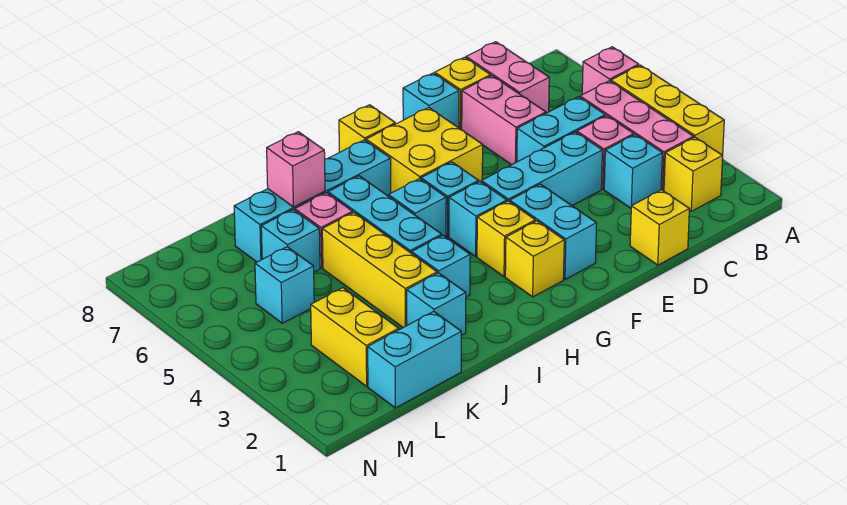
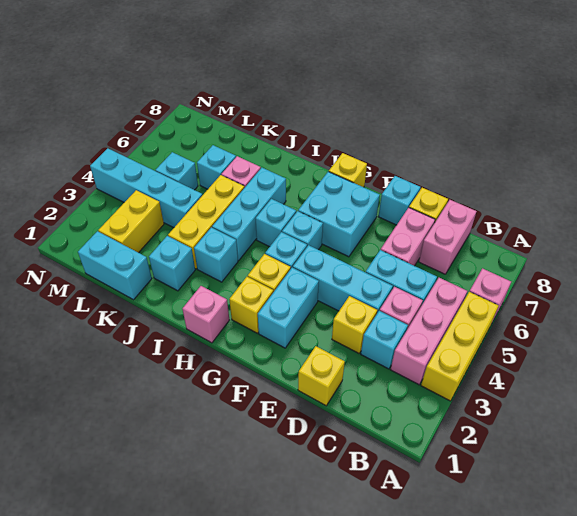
yellow 1x1 brick [664,137,723,211] -> yellow 1x1 brick moved to [332,296,377,353]
yellow 2x2 brick [366,108,483,193] -> cyan 2x2 brick [298,172,380,257]
cyan 1x4 brick [234,140,391,262] -> cyan 1x4 brick moved to [90,148,202,228]
pink 1x1 brick [267,132,325,207] -> pink 1x1 brick moved to [183,286,229,343]

